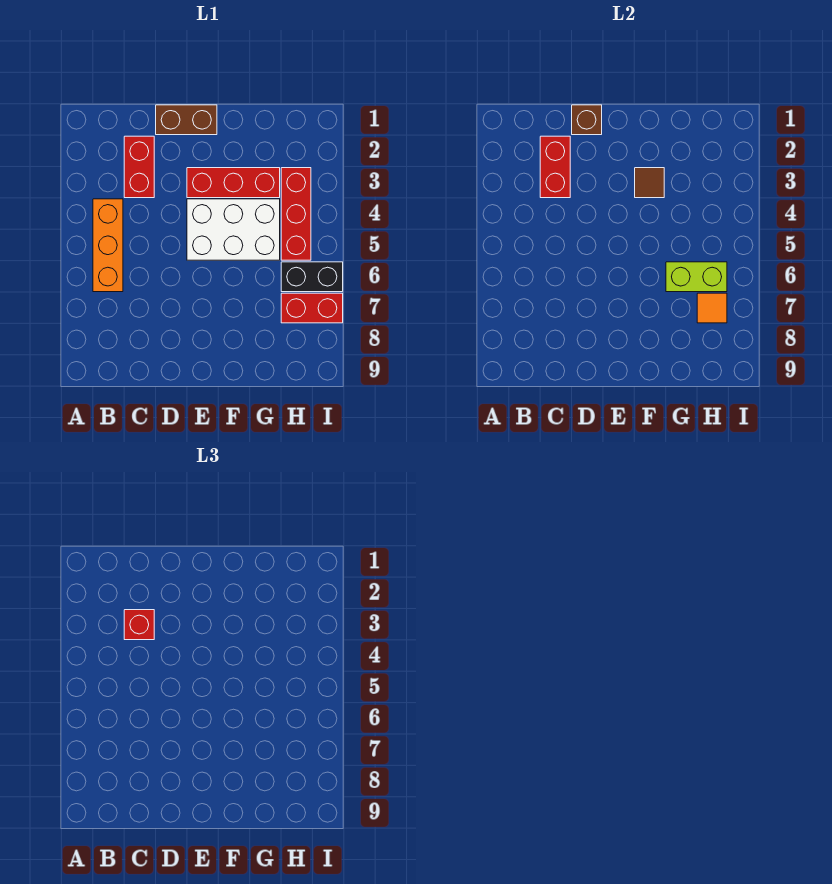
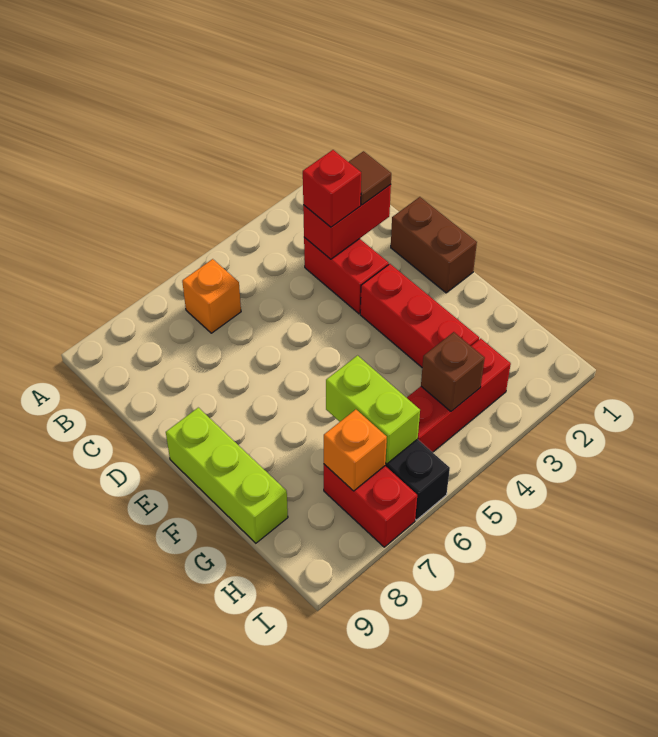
orange 1x3 brick [93,199,123,292] -> orange 1x1 brick [182,259,241,333]
red 1x2 brick [124,136,154,198] -> red 1x2 brick turned to [304,237,389,314]
brown 1x1 brick [572,105,602,135] -> brown 1x1 brick moved to [421,332,485,411]
white 2x3 brick [187,199,280,260] -> none
none -> lime 1x3 brick [166,408,288,543]
brown 1x1 tile [635,168,664,198] -> brown 1x1 tile moved to [349,151,391,205]
orange 1x1 tile [697,293,727,323] -> orange 1x1 brick [324,410,387,491]

